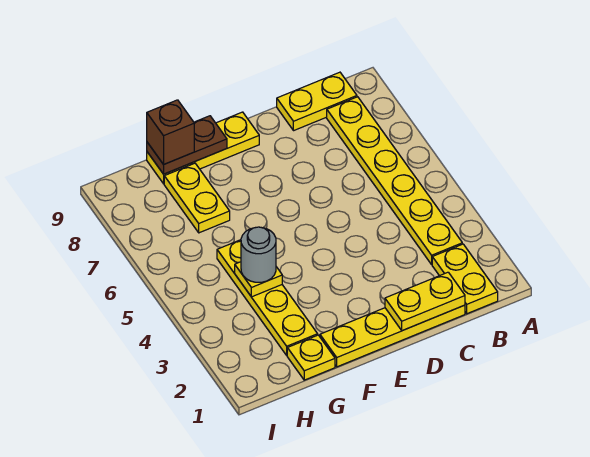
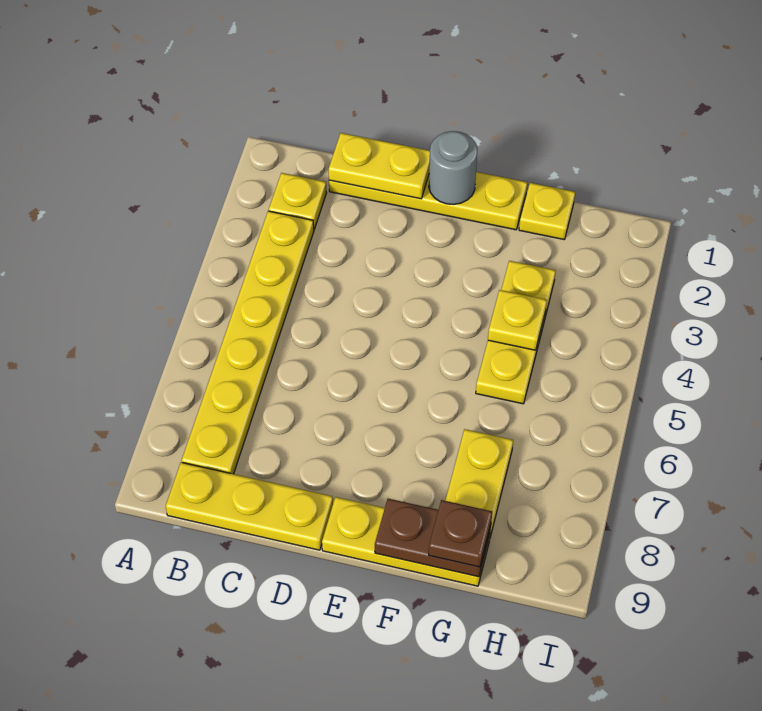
yellow 1x2 plate [432,244,498,314] -> yellow 1x1 plate [269,173,326,229]
yellow 1x2 plate [277,72,357,131] -> yellow 1x3 plate [166,462,333,550]
yellow 1x4 plate [217,240,318,355] -> yellow 1x3 plate [476,261,556,404]
grey 1x1 round brick [241,227,276,282] -> grey 1x1 round brick moved to [429,131,477,204]
brown 1x1 brick [147,100,194,164] -> brown 1x1 plate [429,500,492,567]

